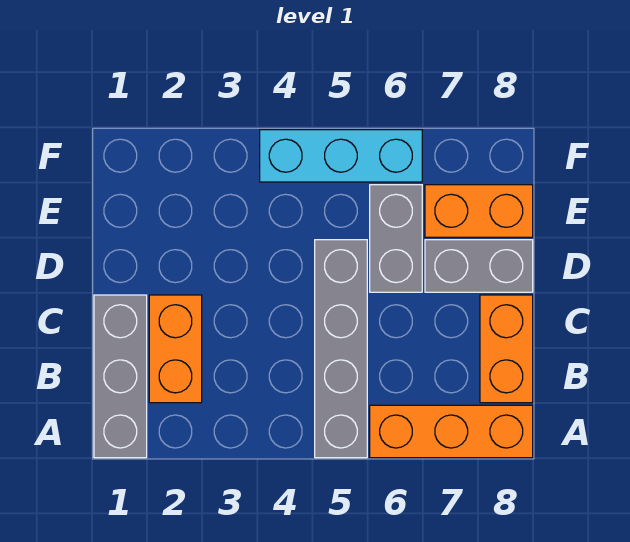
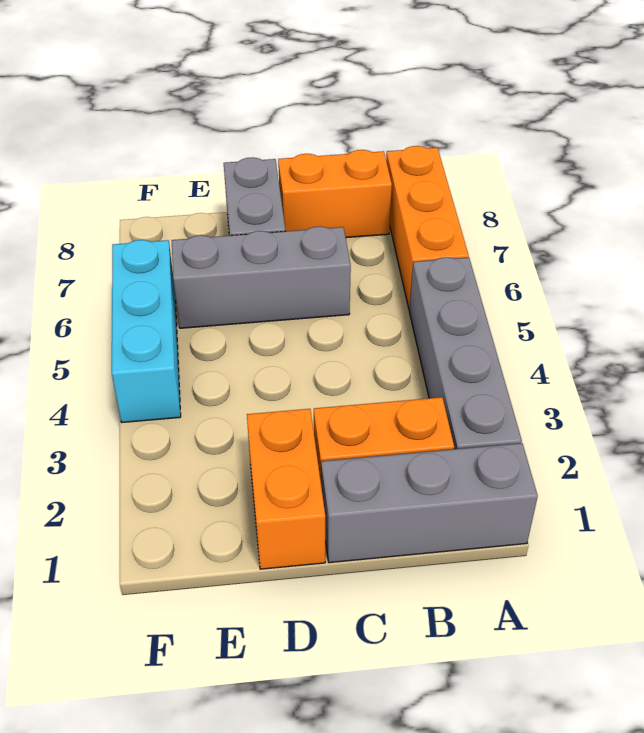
grey 1x4 brick [315,240,367,458] -> grey 1x4 brick turned to [409,257,522,449]
grey 1x2 brick [370,185,422,292] -> grey 1x3 brick [172,227,351,328]
orange 1x2 brick [425,185,533,237] -> orange 1x2 brick moved to [247,409,325,569]

